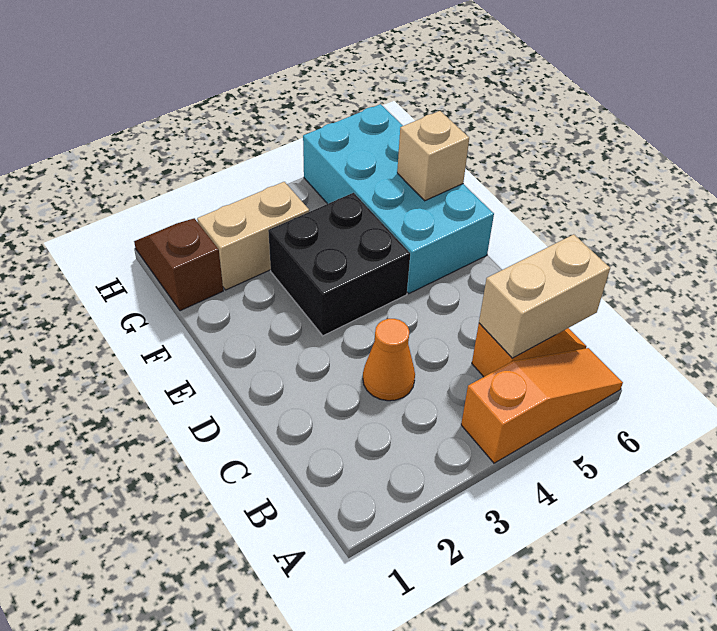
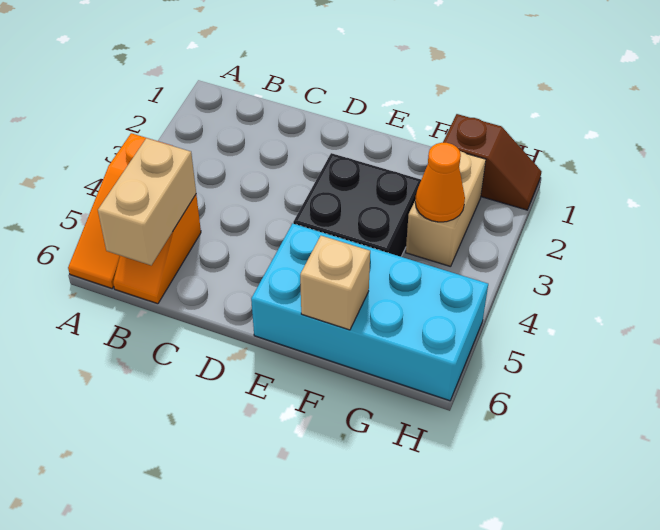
orange 1x1 cone [363,319,415,401] -> orange 1x1 cone moved to [415,143,465,222]

